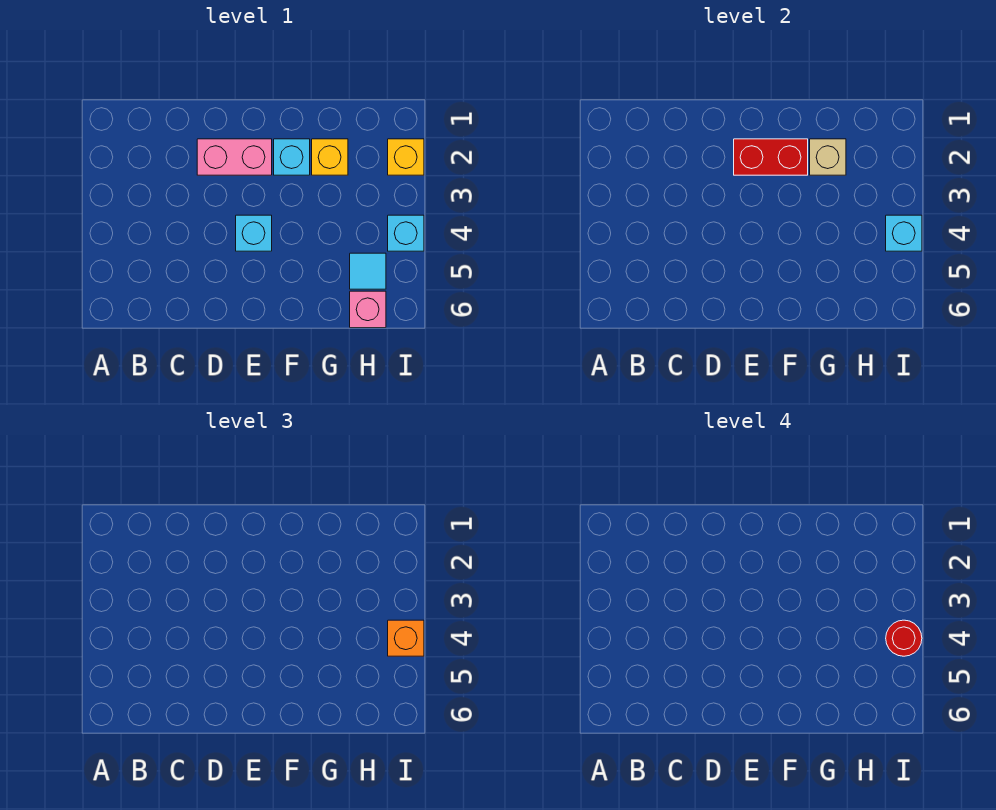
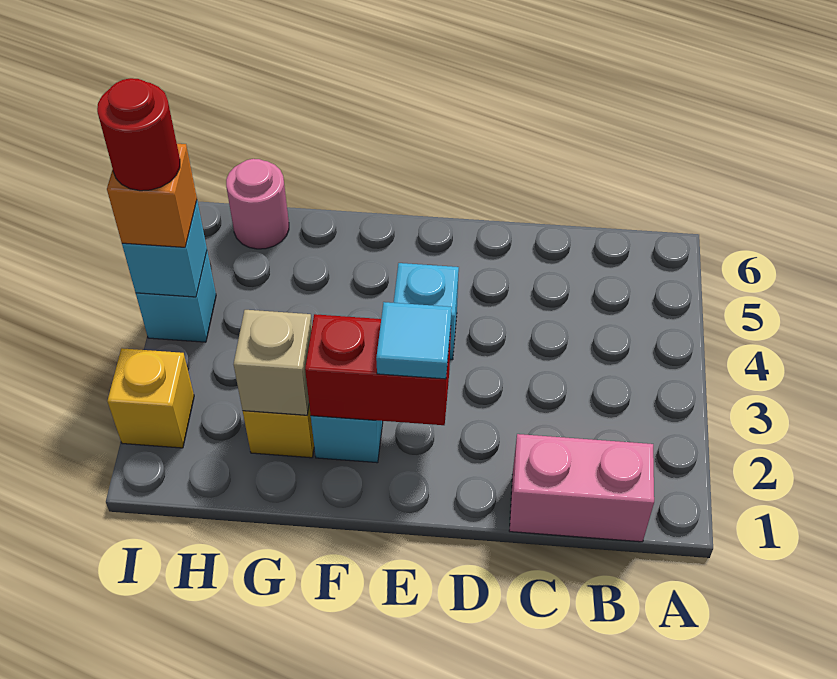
pink 1x2 brick [197,139,272,175] -> pink 1x2 brick moved to [509,434,654,542]
cyan 1x1 tile [350,253,386,289] -> cyan 1x1 tile moved to [376,302,452,379]
pink 1x1 brick [350,291,386,328] -> pink 1x1 round brick [226,159,289,249]

